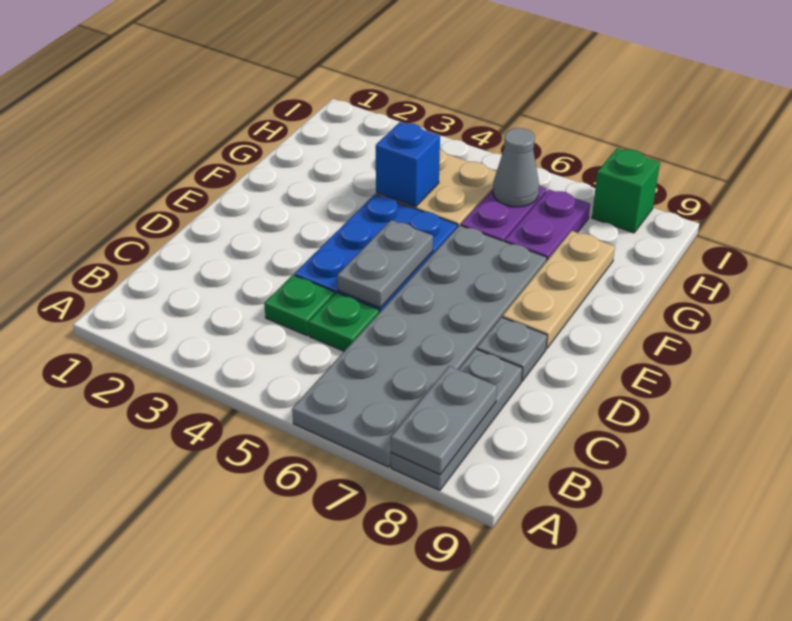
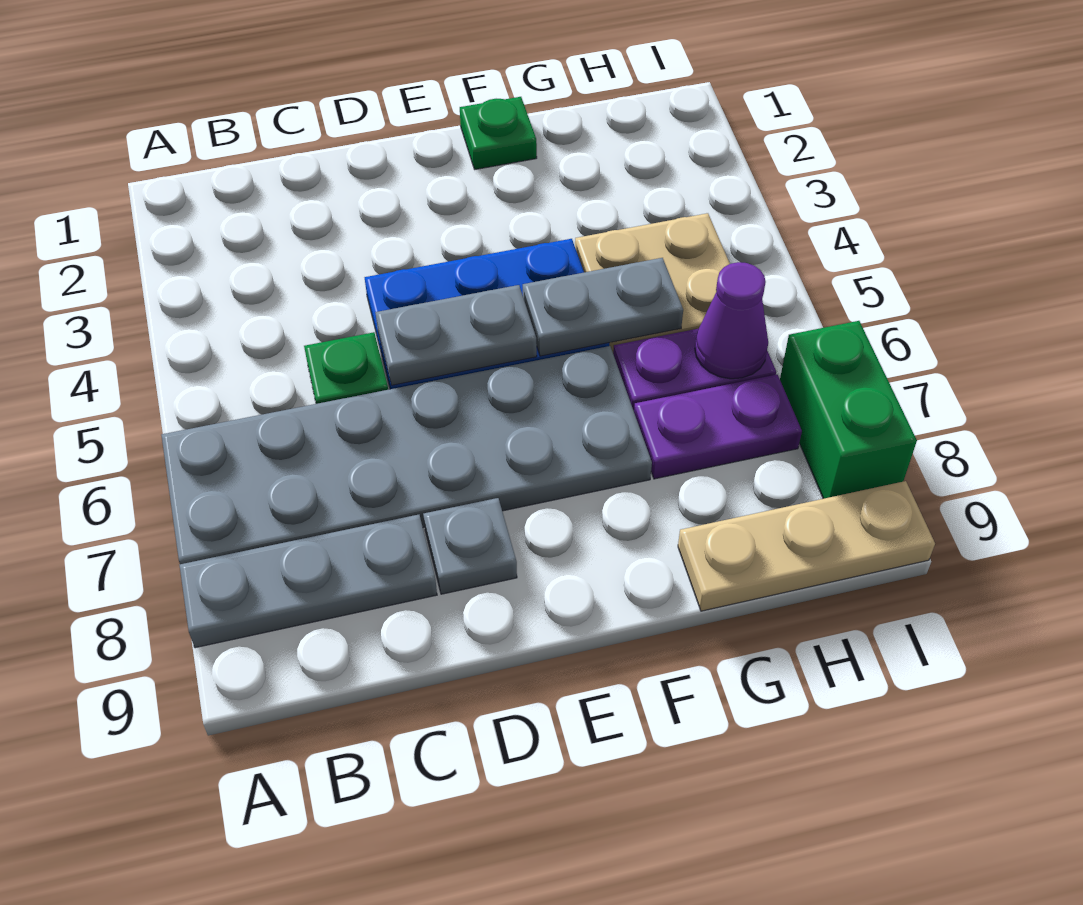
grey 1x2 plate [391,366,497,475] -> grey 1x2 plate moved to [523,258,683,356]
green 1x1 plate [264,275,334,336] -> green 1x1 plate moved to [460,97,537,169]
tan 1x3 plate [502,231,615,349] -> tan 1x3 plate moved to [678,481,935,611]
blue 1x1 brick [376,122,440,207] -> none
grey 1x1 cone [493,128,539,207] -> purple 1x1 cone [695,262,768,379]
green 1x1 brick [592,148,660,233] -> green 1x2 brick [780,321,917,499]

